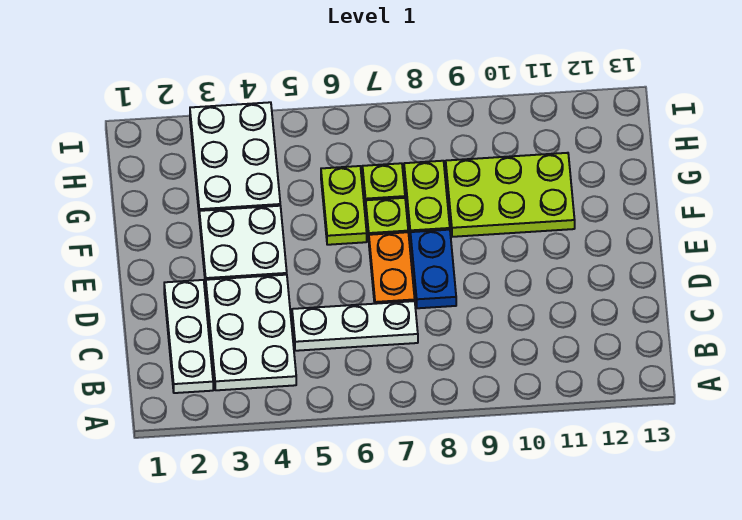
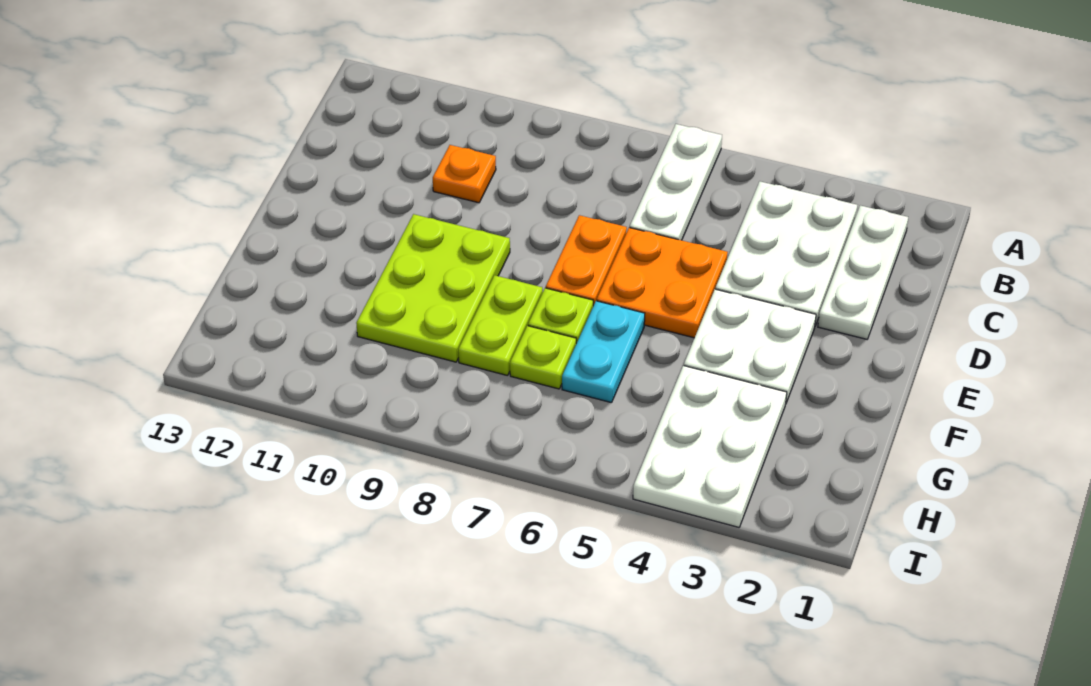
white 1x3 plate [292,301,418,351] -> white 1x3 plate turned to [630,124,722,240]
none -> orange 1x1 plate [433,145,496,203]
none -> orange 2x2 plate [597,228,728,338]
blue 1x2 plate [410,230,456,308] -> none
lime 1x2 plate [321,166,367,245] -> cyan 1x2 plate [562,301,645,403]
lime 2x3 plate [446,153,575,237] -> lime 2x3 plate turned to [356,214,510,362]

